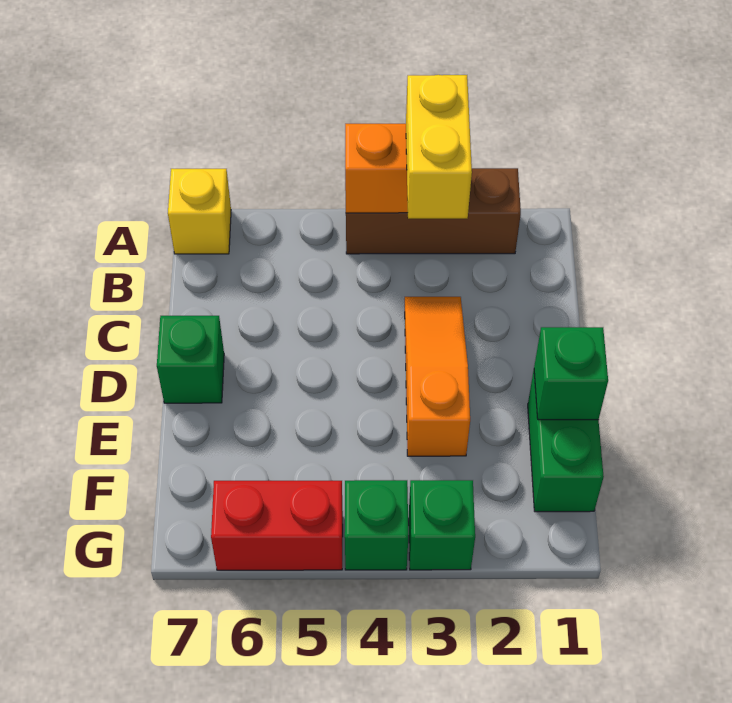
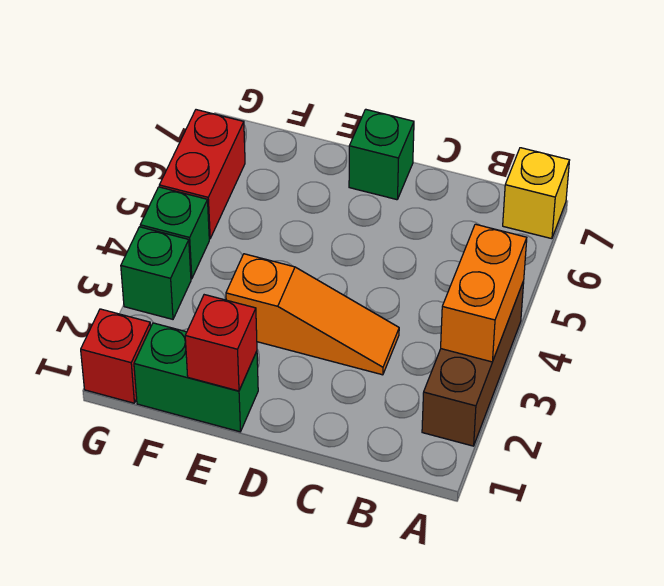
yellow 1x2 brick [406,75,472,219] -> none
green 1x1 brick [534,327,608,420] -> red 1x1 brick [185,295,257,391]
none -> red 1x1 brick [81,309,151,403]

